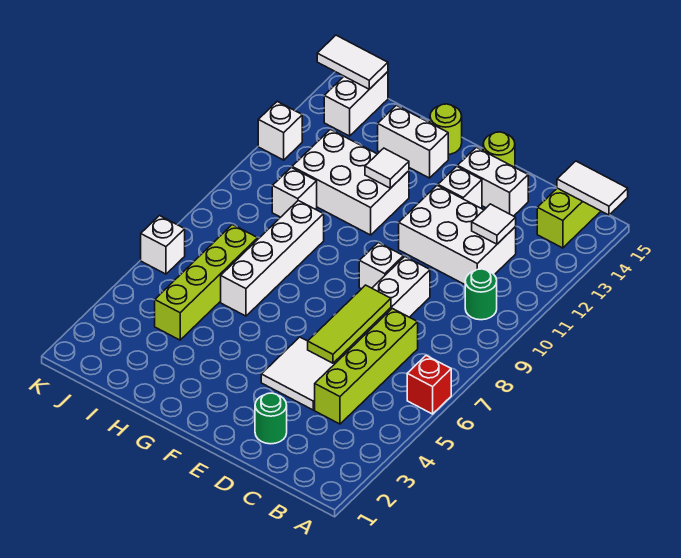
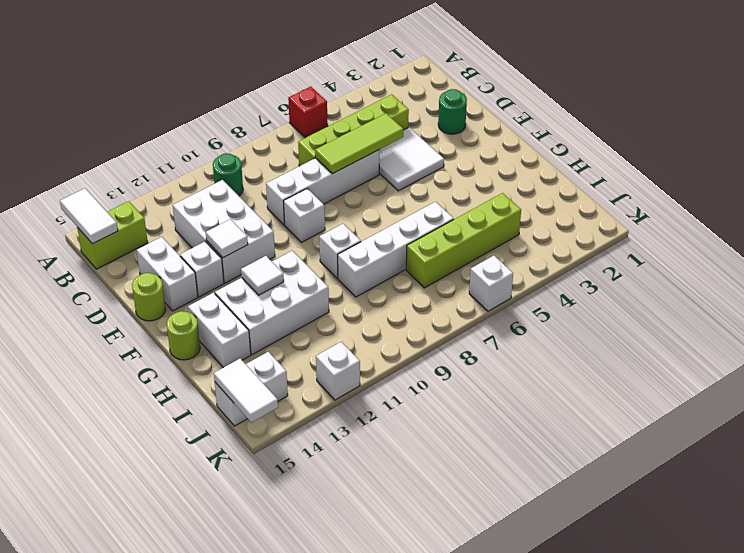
white 1x1 tile [472,204,516,244] -> white 1x1 tile moved to [206,219,248,258]
white 2x3 brick [292,130,409,235] -> white 2x3 brick turned to [215,251,329,355]
white 1x1 brick [272,168,317,217] -> white 1x1 brick moved to [319,224,361,278]

